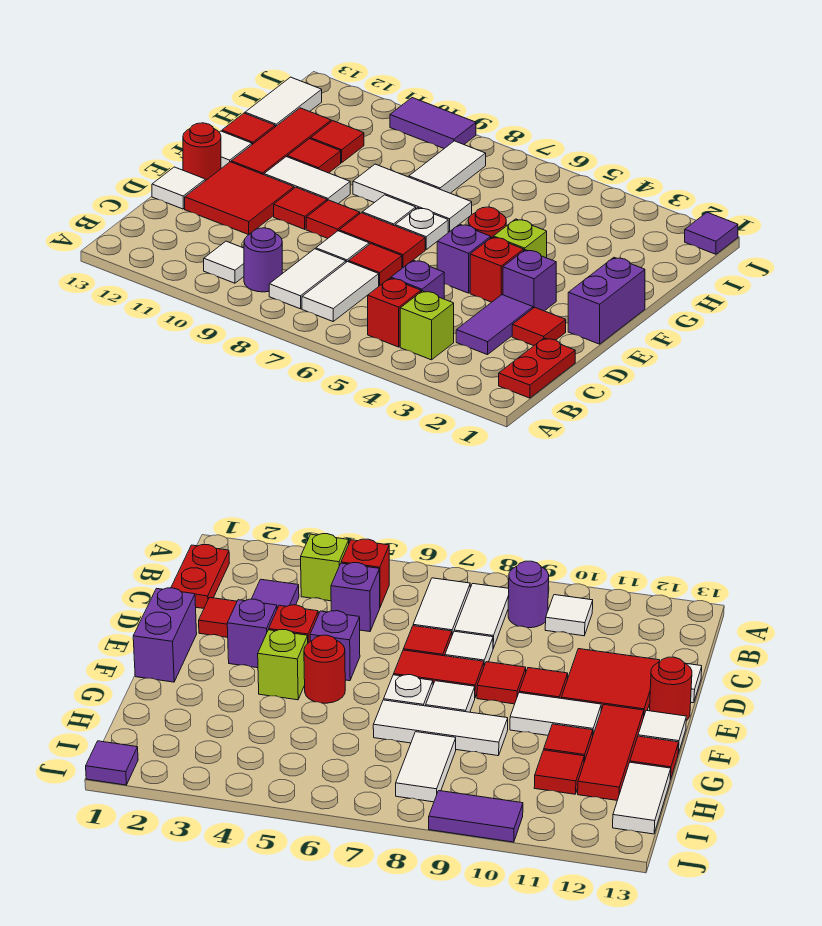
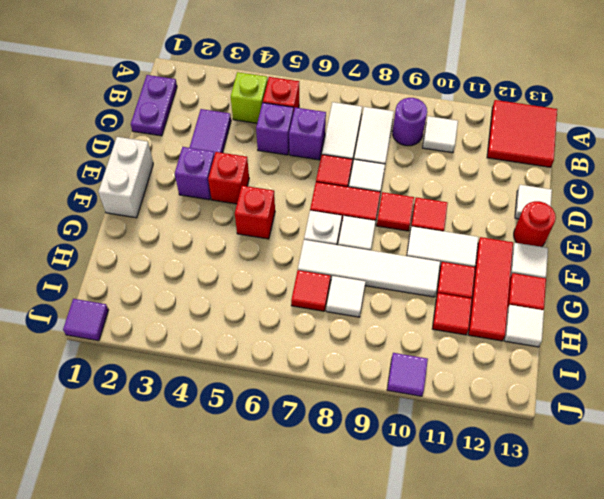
red 1x2 plate [499,338,575,398] -> purple 1x2 plate [131,75,177,136]
red 1x1 tile [512,307,566,346] -> red 1x1 tile moved to [291,270,331,311]
red 2x2 tile [185,162,294,235] -> red 2x2 tile moved to [487,100,557,167]
purple 1x2 brick [568,257,645,344] -> white 1x2 brick [98,137,153,218]
purple 1x1 brick [437,224,491,293] -> purple 1x1 brick moved to [289,108,326,160]
lime 1x1 brick [493,219,547,258] -> none
red 1x1 round brick [468,207,506,238] -> red 1x1 brick [235,186,275,239]
white 1x3 tile [353,164,472,232] -> white 1x4 tile [298,240,440,297]
white 1x2 tile [409,141,486,193] -> white 1x1 tile [326,276,366,317]
white 1x2 tile [245,77,322,127] -> white 1x1 tile [504,305,544,347]
purple 1x2 tile [390,98,476,148] -> purple 1x1 tile [387,353,428,396]

